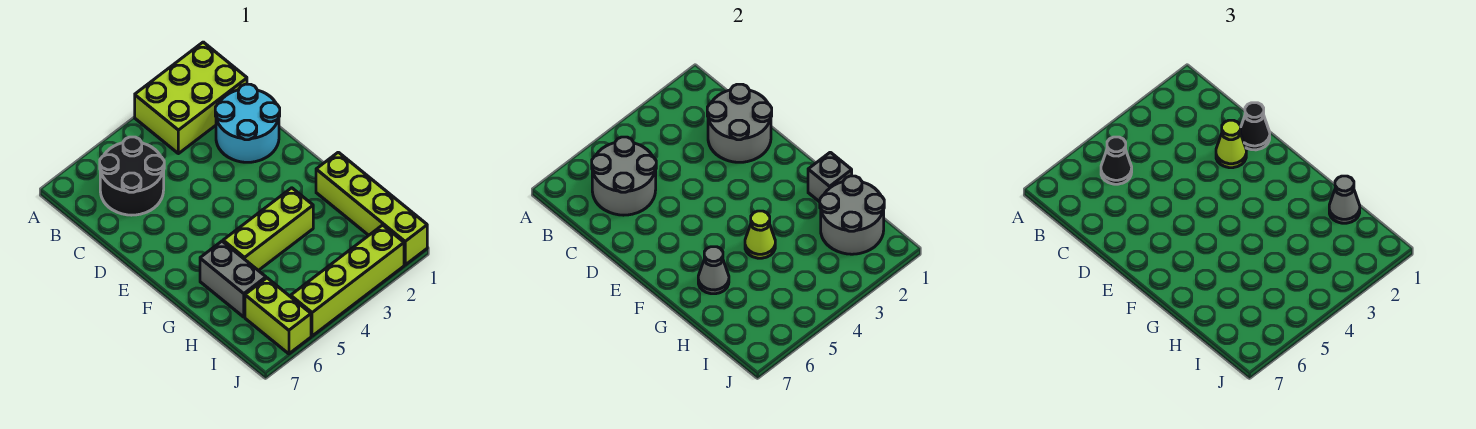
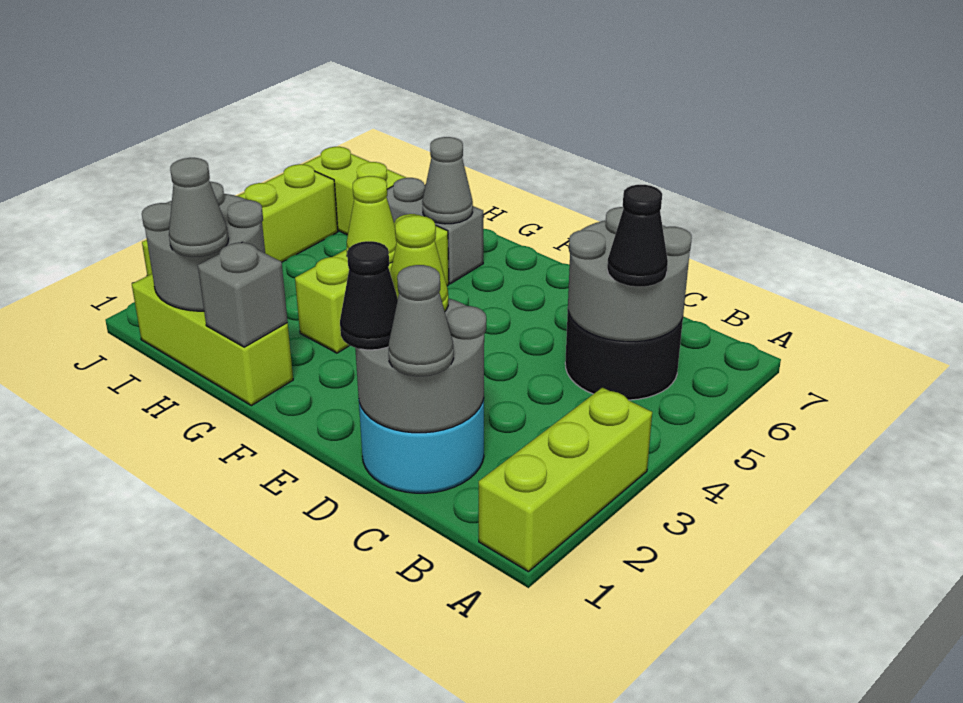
lime 2x3 brick [135,42,247,154] -> lime 1x3 brick [479,388,652,572]
none -> grey 1x1 cone [388,265,454,376]
lime 1x4 brick [316,152,427,265] -> lime 1x3 brick [132,274,293,406]

